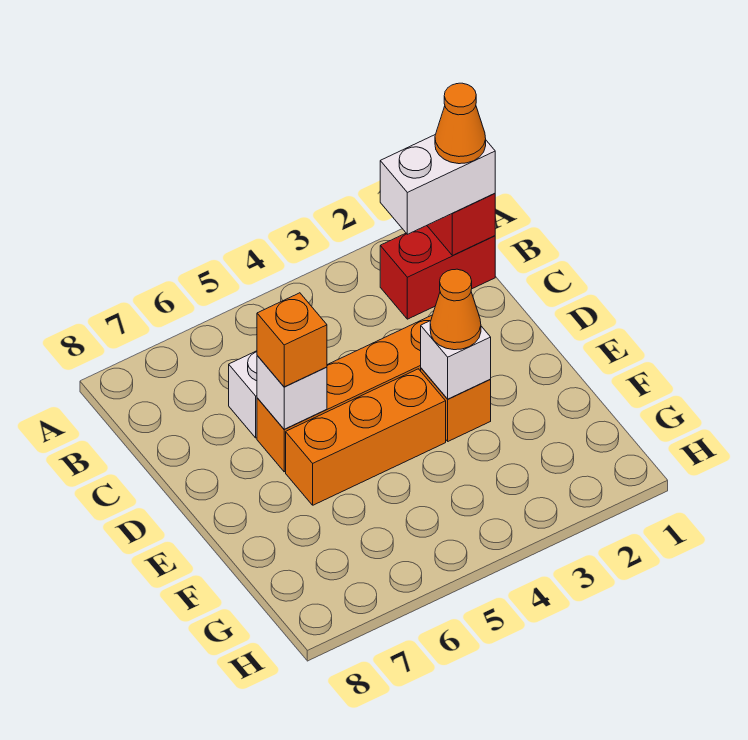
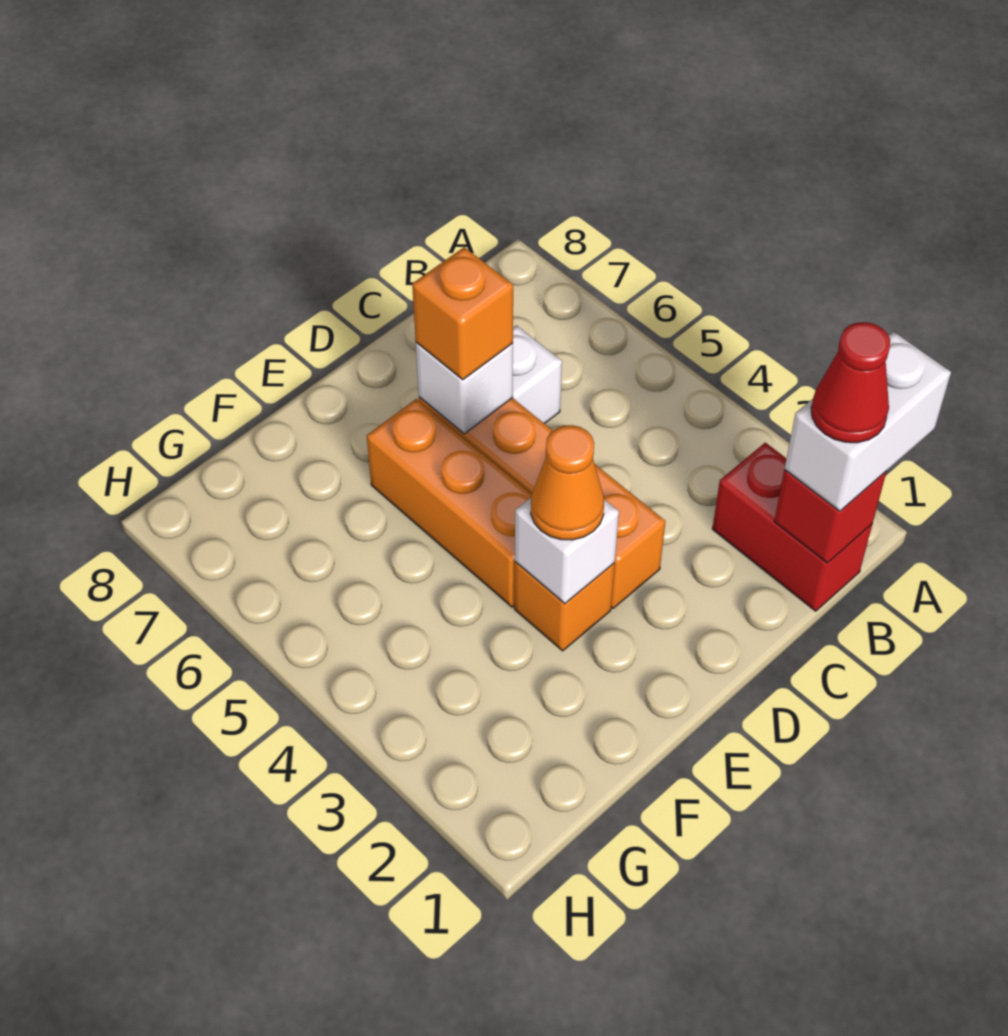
white 1x2 brick [380,135,495,234] -> white 1x2 brick turned to [785,332,951,511]
orange 1x1 cone [435,83,486,164] -> red 1x1 cone [811,322,890,443]

